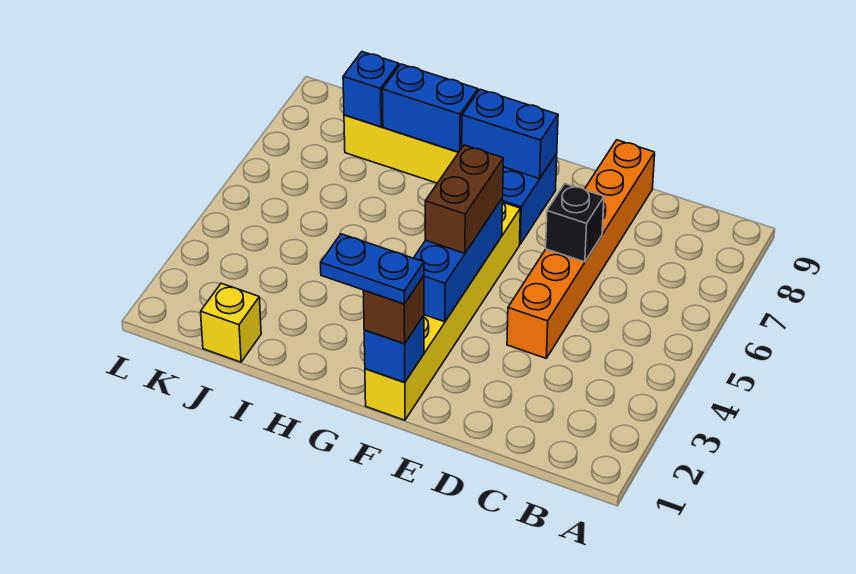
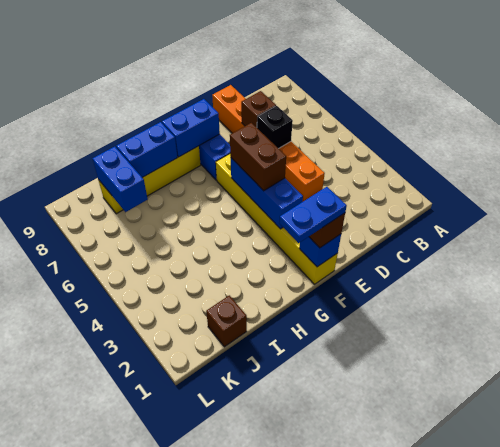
none -> brown 1x1 brick [241,91,276,127]
yellow 1x1 brick [201,283,261,362] -> brown 1x1 brick [206,295,247,347]
blue 1x1 brick [343,52,399,127] -> blue 1x2 brick [93,147,148,212]

